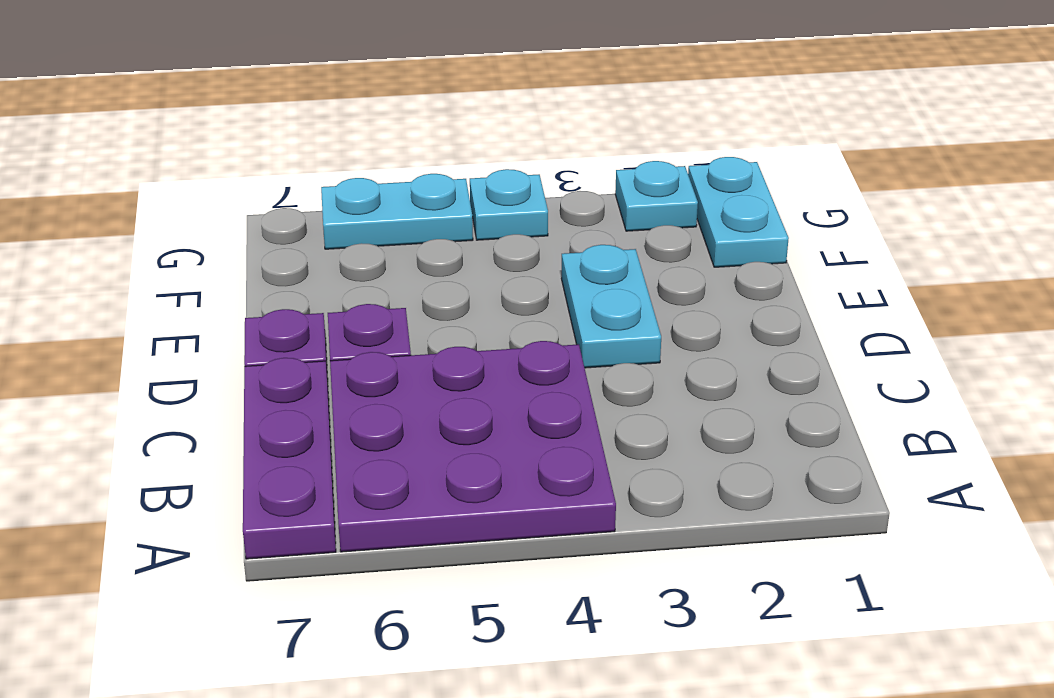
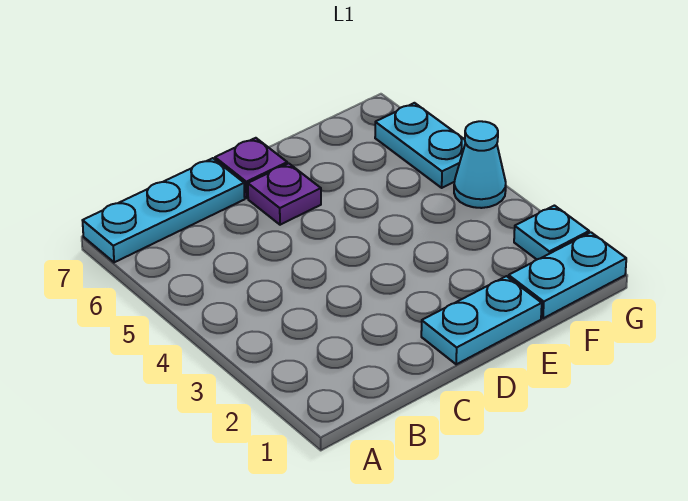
purple 3x3 plate [330,341,616,552] -> none
purple 1x3 plate [243,358,336,559] -> cyan 1x3 plate [82,158,245,262]
cyan 1x2 plate [561,245,661,368] -> cyan 1x2 plate moved to [421,276,542,364]
cyan 1x1 plate [470,169,548,240] -> cyan 1x1 cone [454,121,506,208]

